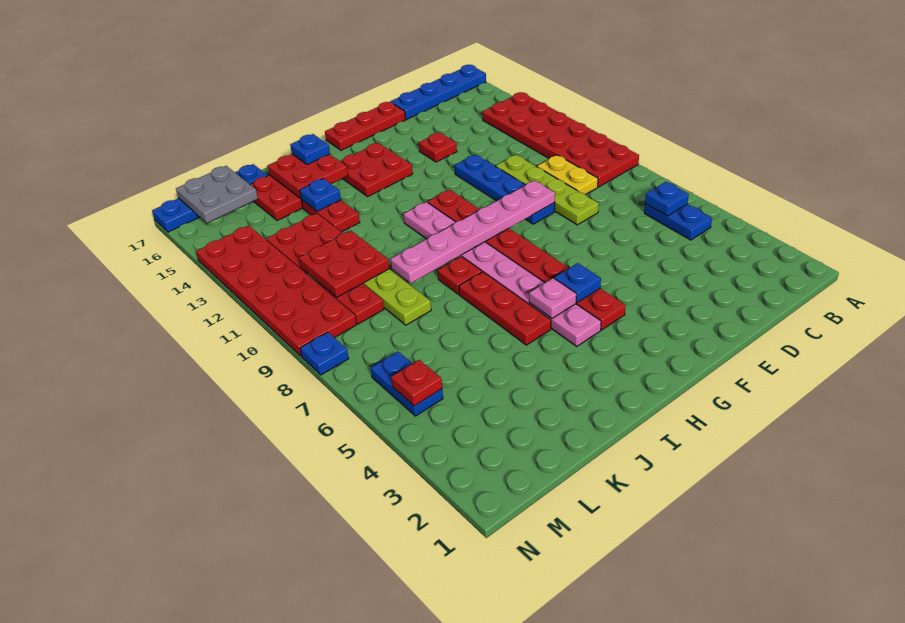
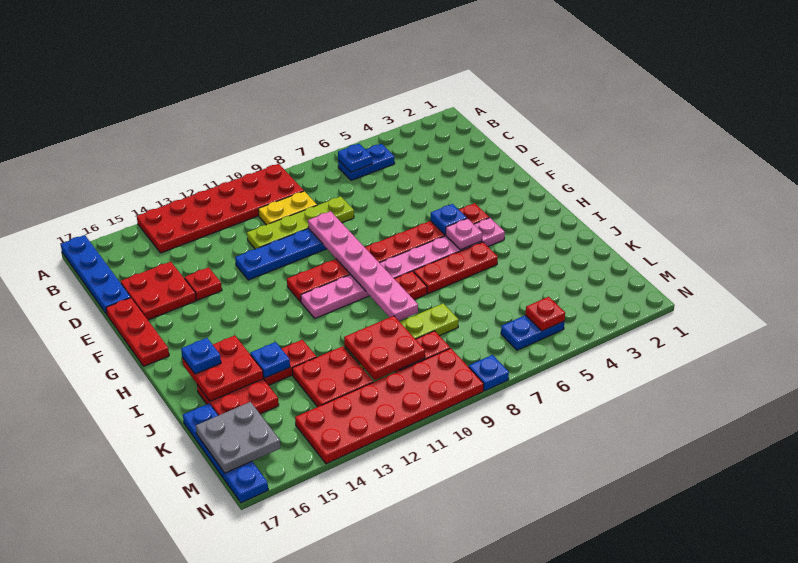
red 2x2 plate [340,143,413,197] -> red 2x2 plate moved to [121,262,196,320]

